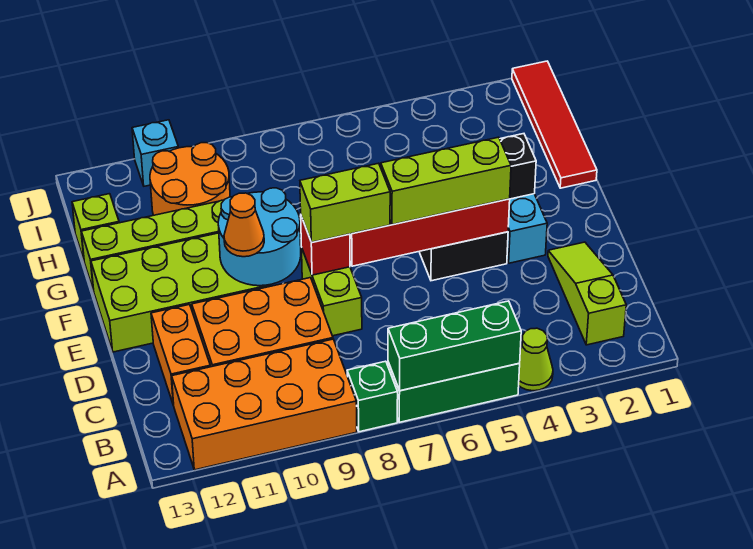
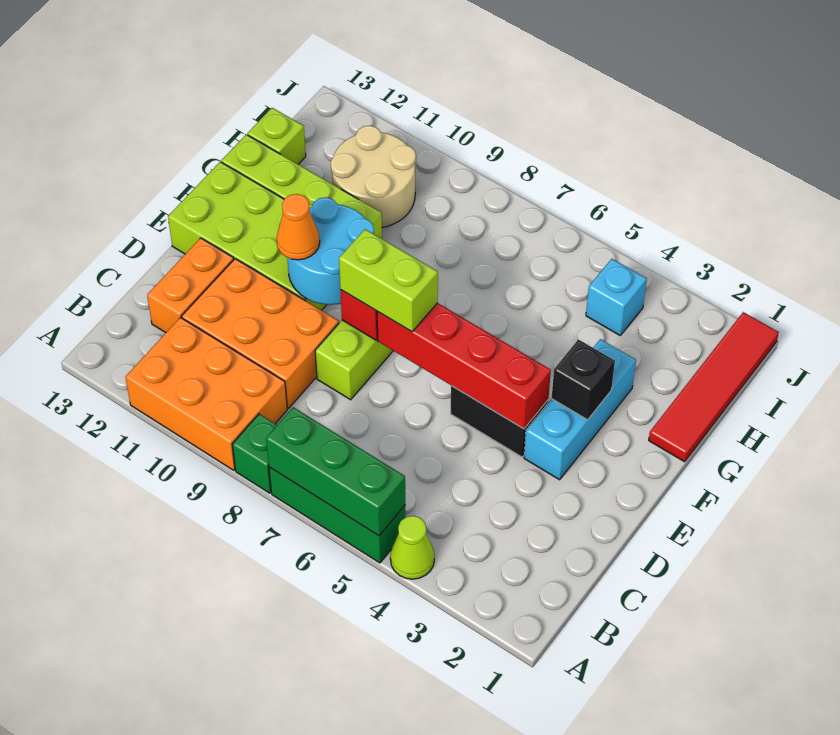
orange 2x4 brick [172,339,357,470] -> orange 2x3 brick [125,317,287,470]
lime 1x3 slope [548,242,626,345] -> none
lime 1x3 brick [381,137,511,225] -> none
orange 2x2 round brick [150,143,230,215] -> tan 2x2 round brick [331,126,416,227]
cyan 1x1 brick [132,120,178,186] -> cyan 1x1 brick moved to [586,259,647,336]

